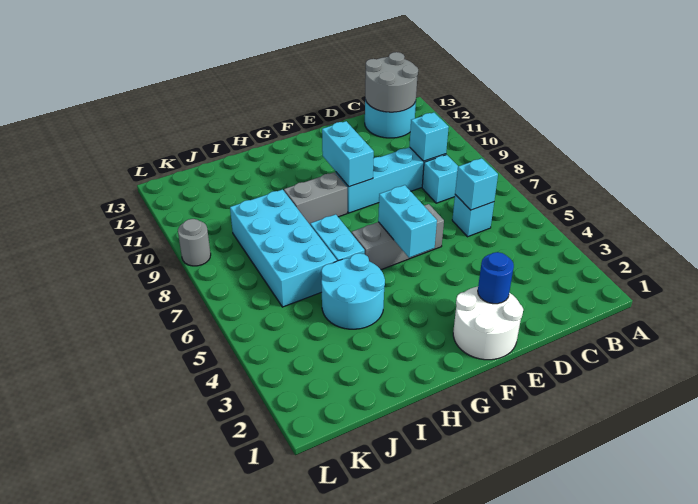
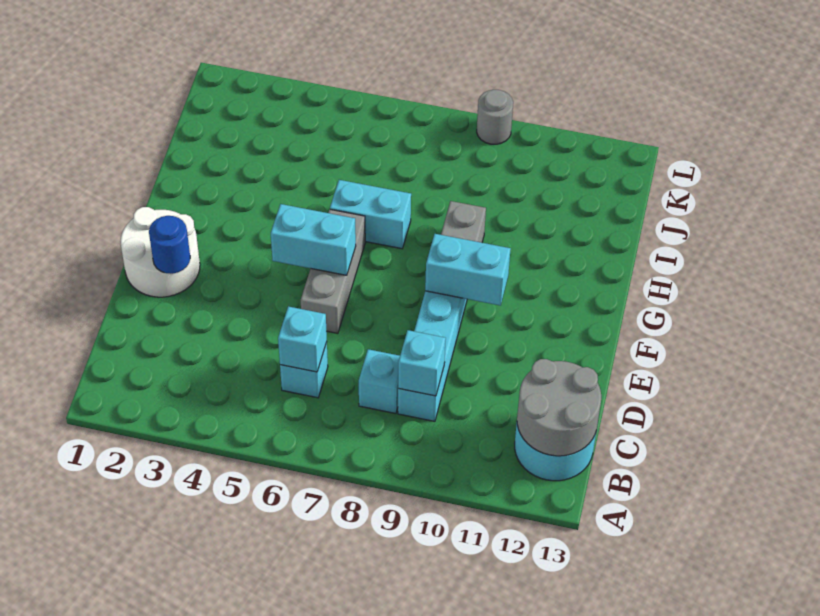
cyan 2x2 round brick [321,253,385,329] -> none
cyan 2x4 brick [230,190,337,307] -> none

